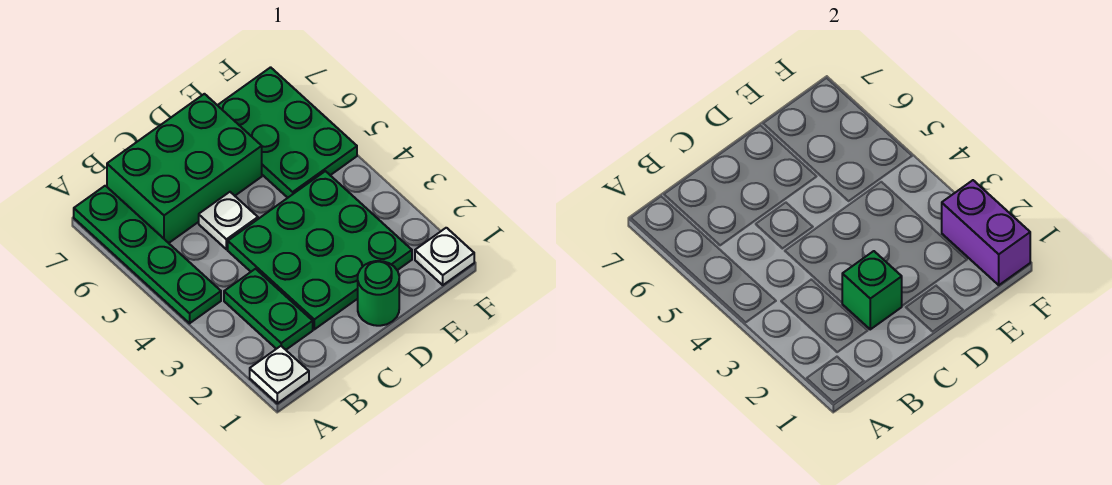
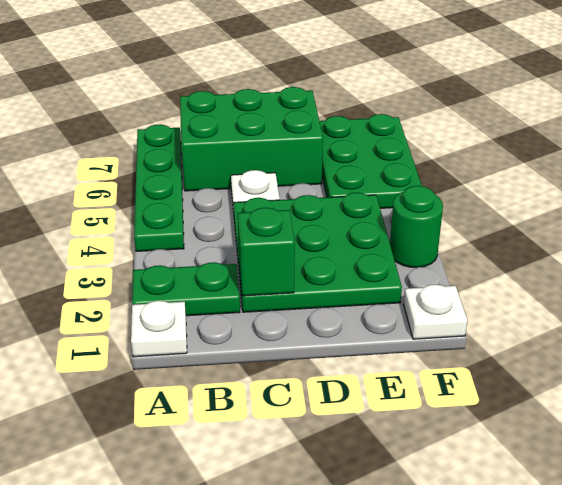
green 1x2 plate [224,269,313,350] -> green 1x2 plate turned to [132,262,240,316]
green 1x1 round brick [358,261,399,326] -> green 1x1 round brick moved to [390,186,443,268]
purple 1x2 brick [942,180,1030,285] -> none

